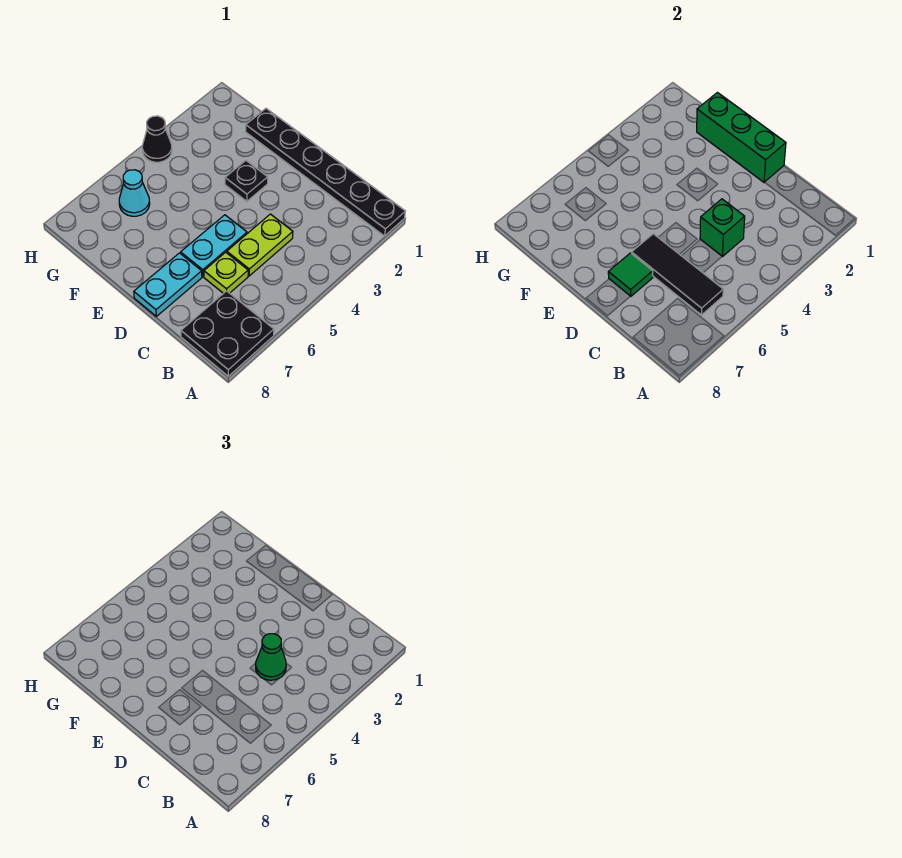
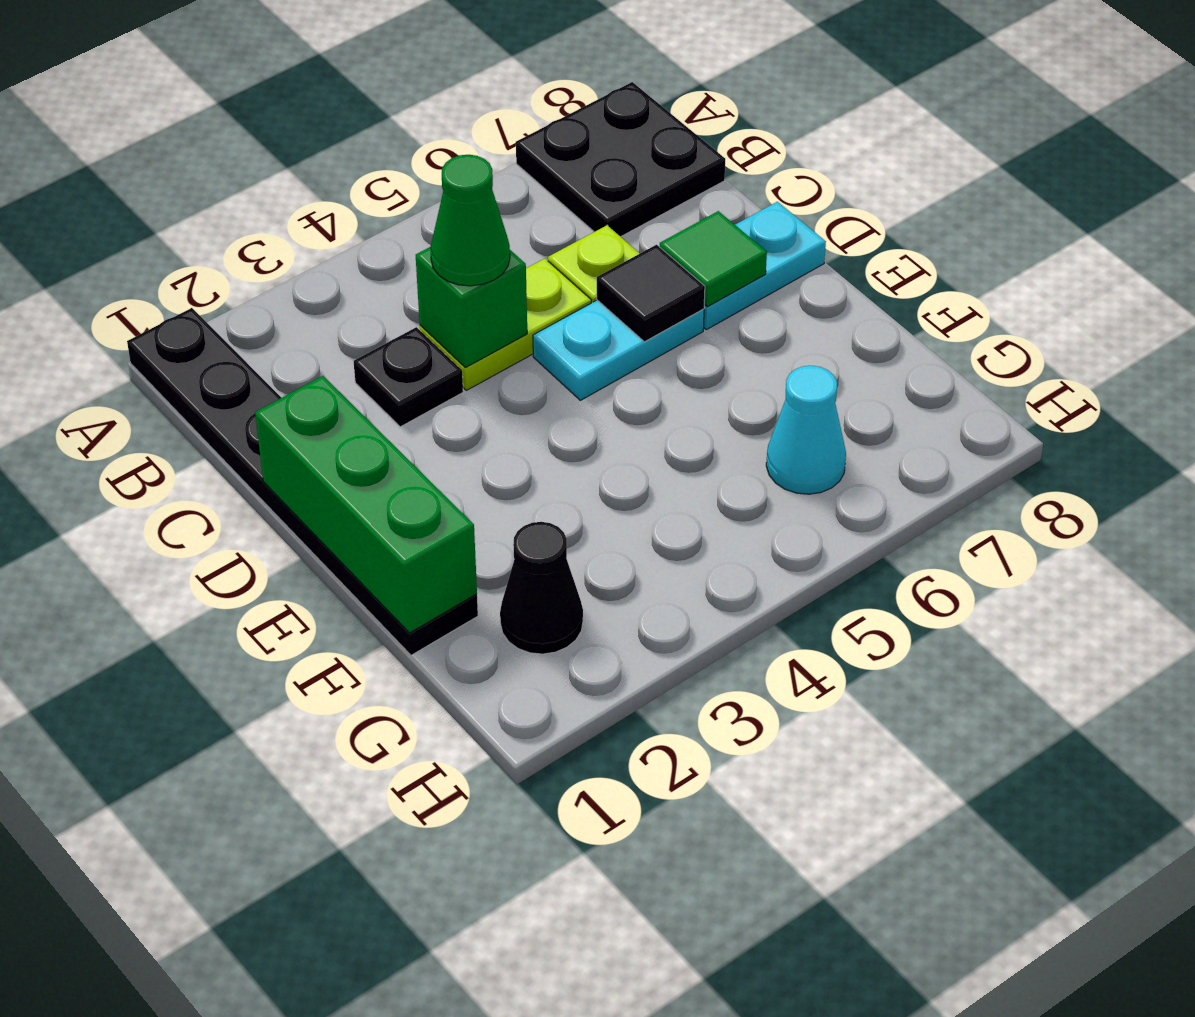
black 1x3 tile [632,234,723,315] -> black 1x1 tile [597,245,705,342]
black 1x1 plate [225,161,268,201] -> black 1x1 plate moved to [354,327,463,427]
black 1x1 cone [142,116,172,162] -> black 1x1 cone moved to [500,522,583,654]

